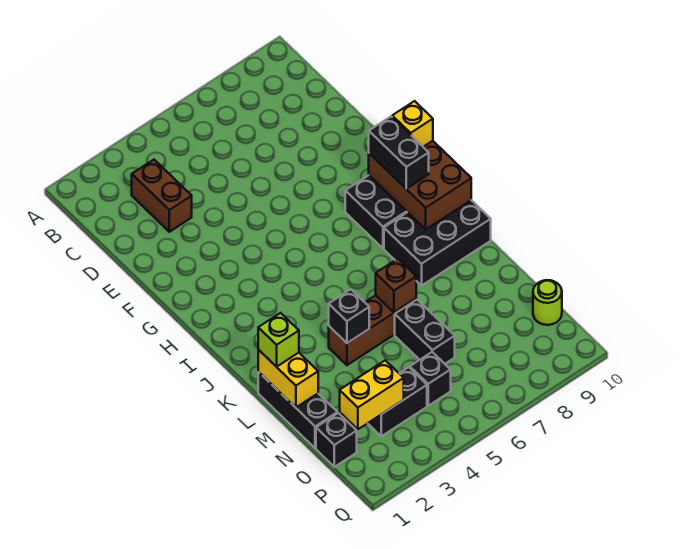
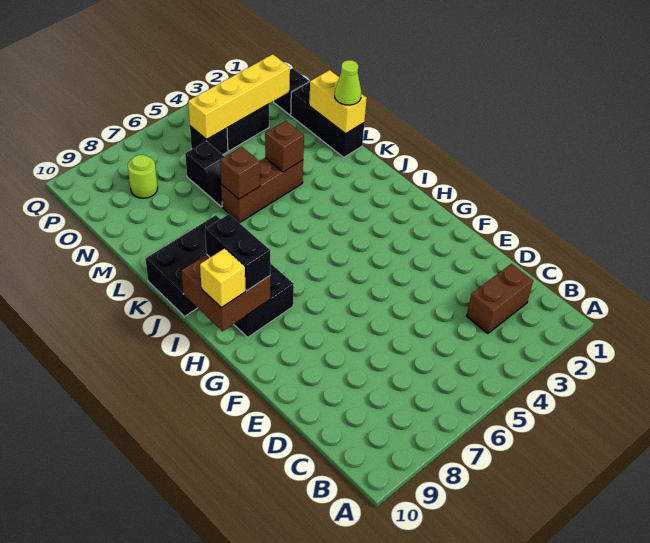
brown 1x2 brick [132,160,192,232] -> brown 1x2 brick turned to [467,264,533,334]
brown 2x3 brick [369,141,471,229] -> brown 2x2 brick [181,254,270,331]
lime 1x1 brick [258,313,299,367] -> lime 1x1 cone [335,60,361,105]
black 1x1 brick [329,289,369,343] -> brown 1x1 brick [265,121,304,172]
black 1x2 brick [395,300,455,364] -> black 1x2 slope [185,141,224,207]
yellow 1x2 brick [340,360,404,429] -> yellow 1x4 brick [188,54,290,140]
lime 1x1 round brick [533,280,562,325] -> lime 1x1 round brick moved to [128,155,158,198]

